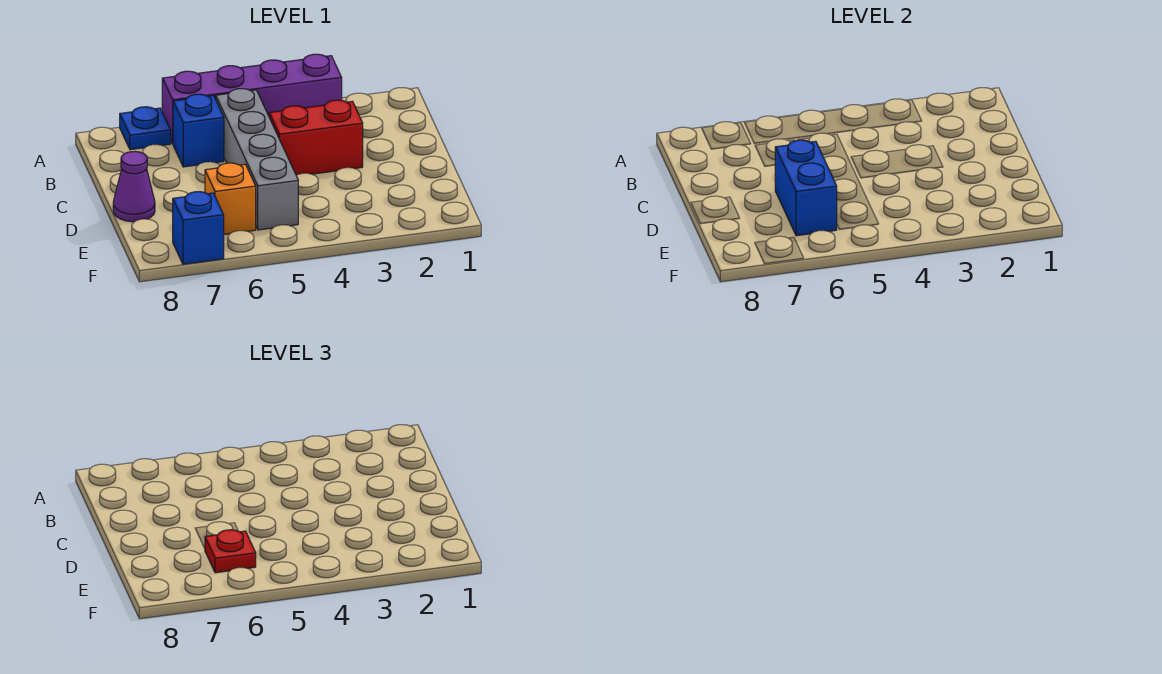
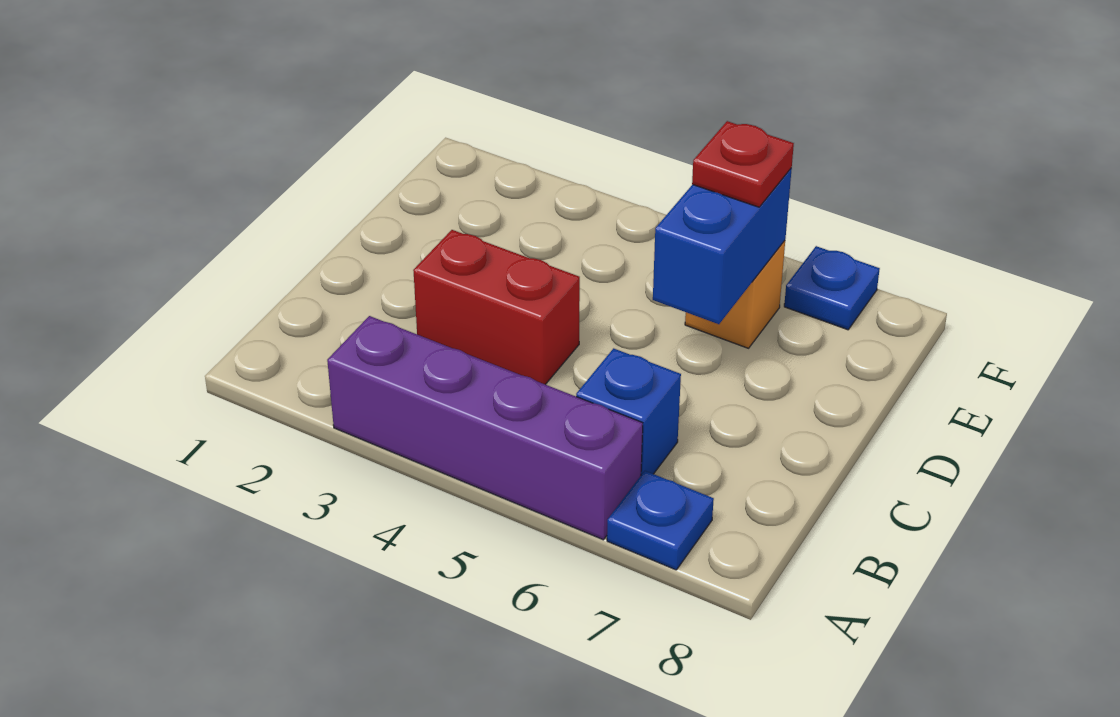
grey 1x4 brick [216,89,298,230] -> none
purple 1x1 cone [113,151,155,222] -> none
blue 1x1 brick [173,192,224,264] -> blue 1x1 plate [784,246,880,330]

